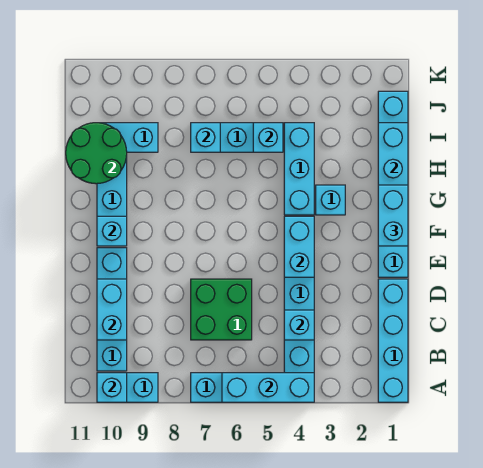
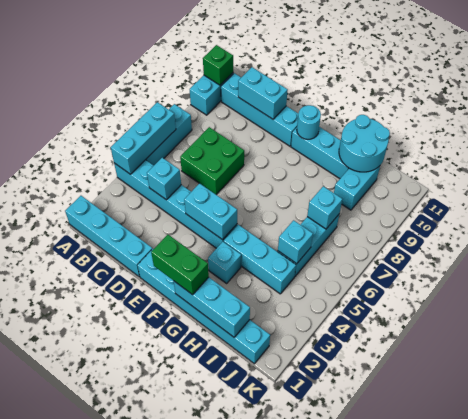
cyan 1x1 brick [97,373,127,402] -> green 1x1 brick [203,45,233,85]
cyan 1x2 brick [378,185,408,246] -> green 1x2 brick [151,235,209,295]
cyan 1x1 brick [97,216,127,246] -> cyan 1x1 round brick [297,105,321,139]
green 2x2 round brick [66,123,127,184] -> cyan 2x2 round brick [339,115,390,172]

